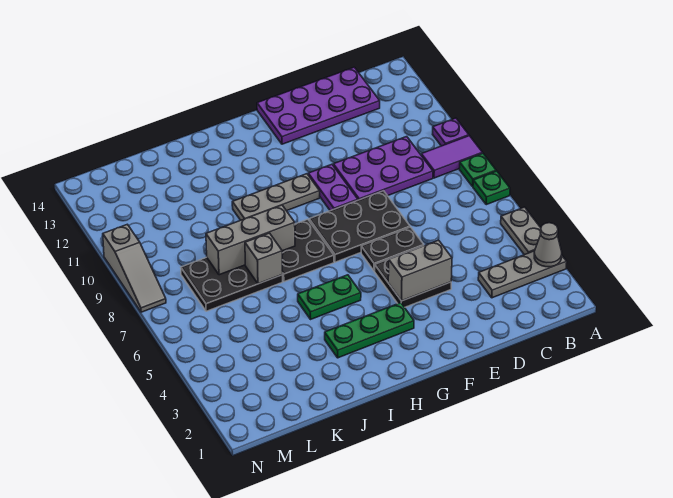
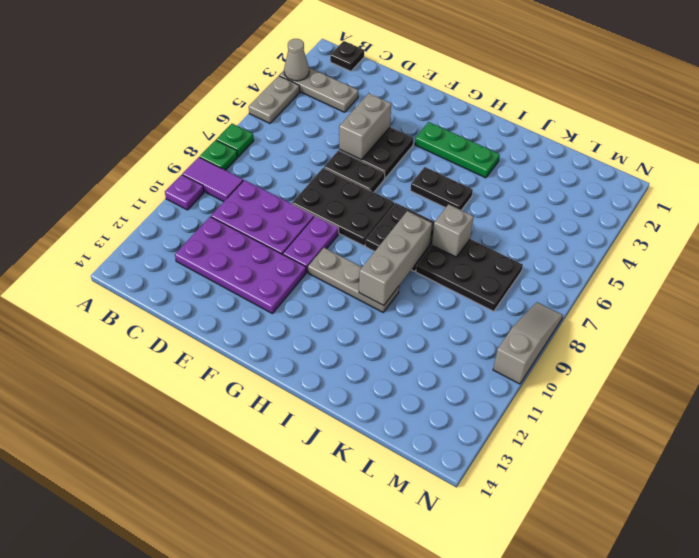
none -> black 1x1 plate [330,41,364,71]
purple 2x4 plate [257,67,380,144] -> purple 2x4 plate moved to [175,217,306,314]
grey 1x2 brick [388,240,452,301] -> grey 1x2 brick turned to [339,93,391,160]
green 1x2 plate [298,275,361,319] -> black 1x2 plate [410,167,473,210]
grey 1x3 brick [206,205,295,275] -> grey 1x3 brick turned to [359,211,432,305]

